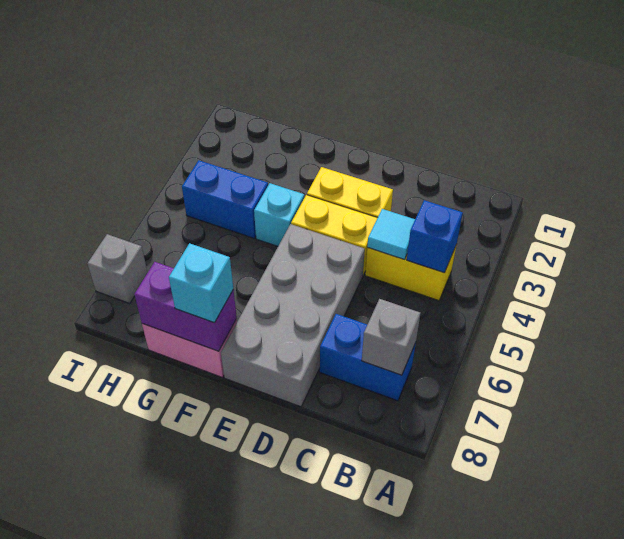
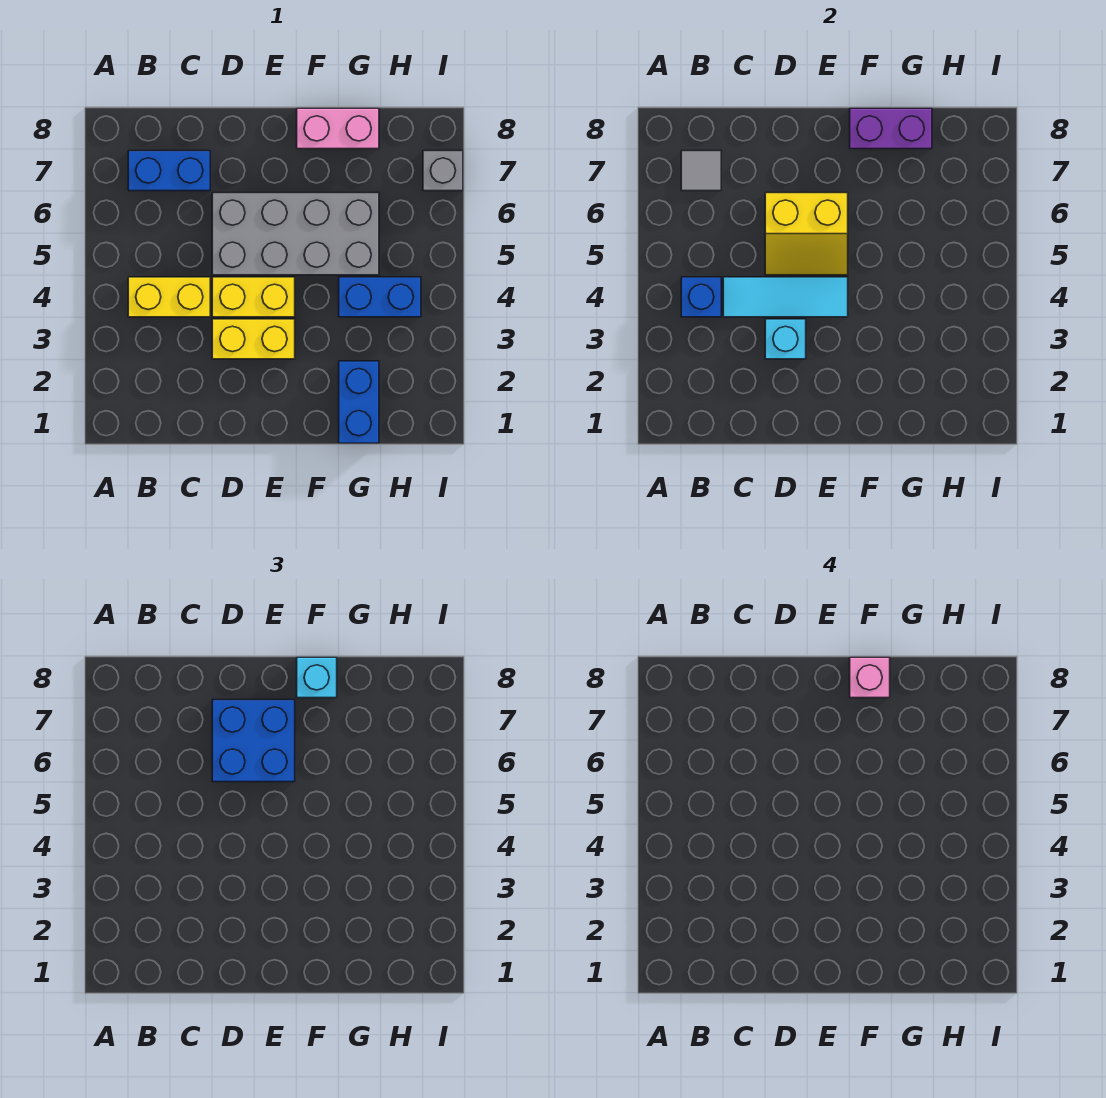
grey 1x1 brick [362,299,420,375] -> grey 1x1 tile [681,151,721,191]
cyan 1x1 tile [367,209,415,259] -> cyan 1x3 tile [723,277,848,317]
grey 2x4 brick [221,224,365,407] -> grey 2x4 brick turned to [212,193,379,275]
none -> yellow 2x2 slope [765,193,848,275]
none -> blue 2x2 brick [212,700,295,782]
cyan 1x1 brick [254,183,304,246] -> cyan 1x1 brick moved to [765,319,806,359]
none -> pink 1x1 brick [850,657,890,698]
none -> blue 1x2 brick [339,361,379,443]

